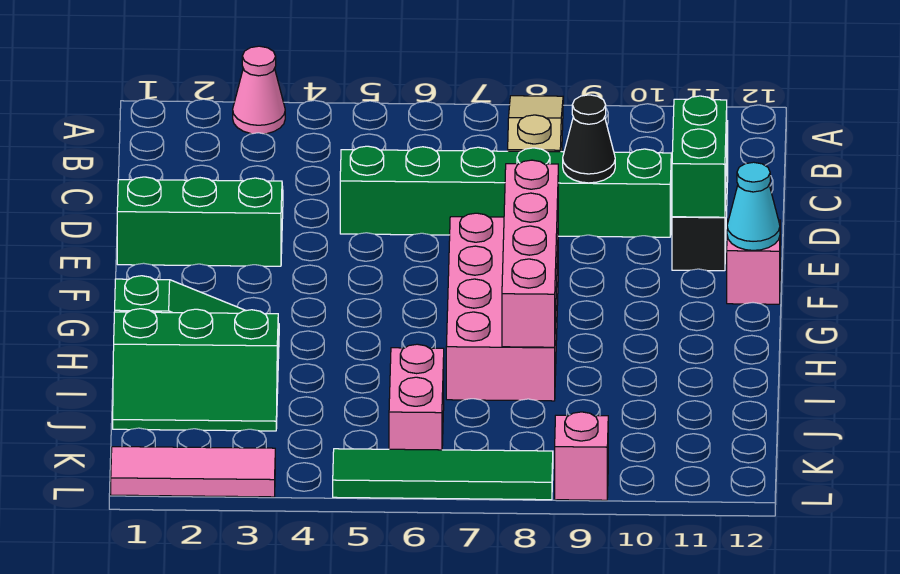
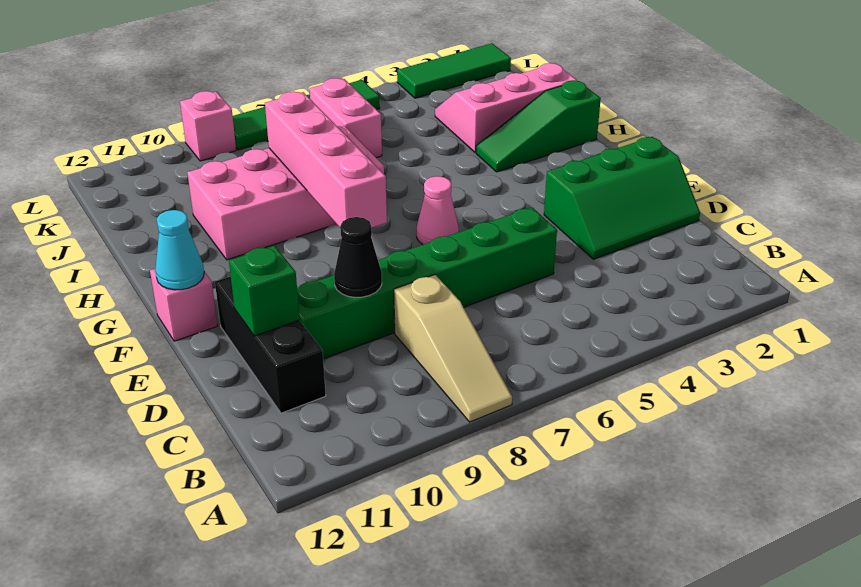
pink 1x1 cone [233,46,285,134] -> pink 1x1 cone moved to [417,176,459,244]
green 1x2 brick [672,96,727,217] -> green 1x1 brick [229,245,300,336]
pink 2x4 brick [446,213,558,401] -> pink 2x4 brick turned to [187,126,384,260]
green 2x3 slope [113,309,278,431] -> pink 2x3 slope [435,63,577,152]
pink 1x3 tile [111,447,275,497] -> green 1x3 tile [397,43,511,98]

